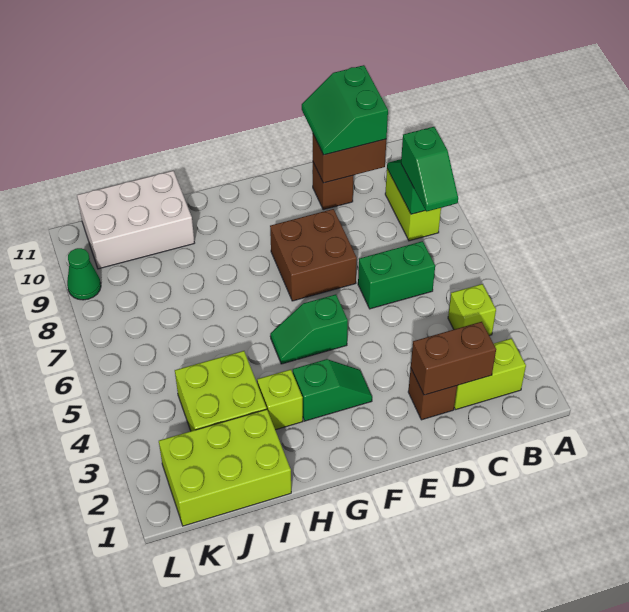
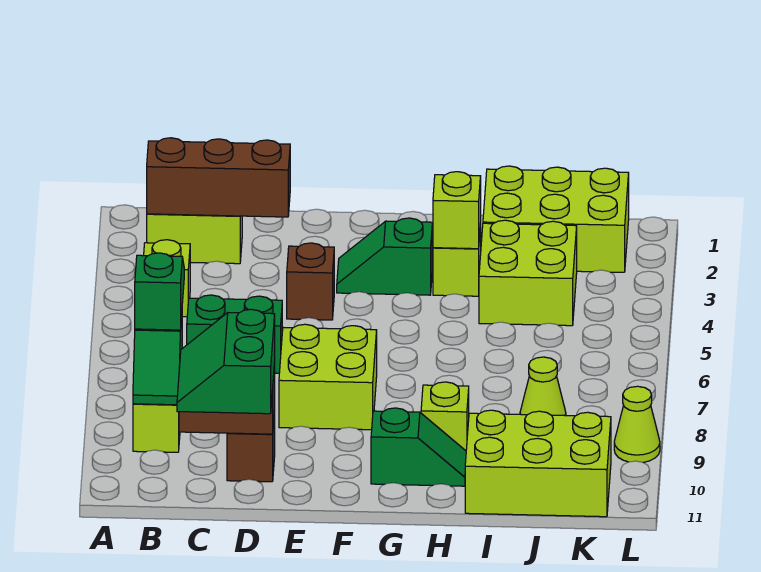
brown 1x2 brick [411,322,496,395] -> brown 1x3 brick [147,138,290,217]
green 2x2 slope [302,65,388,155] -> green 2x2 slope turned to [177,309,275,414]
brown 1x1 brick [408,369,457,420] -> brown 1x1 brick moved to [287,243,334,320]
brown 2x2 brick [270,209,357,301] -> lime 2x2 brick [279,324,377,430]
green 1x2 slope [270,294,348,364] -> green 1x2 slope moved to [371,408,466,486]
none -> lime 1x1 brick [433,172,481,249]
none -> lime 1x1 brick [421,382,469,451]
white 2x3 brick [77,171,194,269] -> lime 2x3 brick [465,410,611,517]
none -> lime 1x1 cone [520,357,566,416]
green 1x1 cone [67,248,101,300] -> lime 1x1 cone [614,386,660,463]

